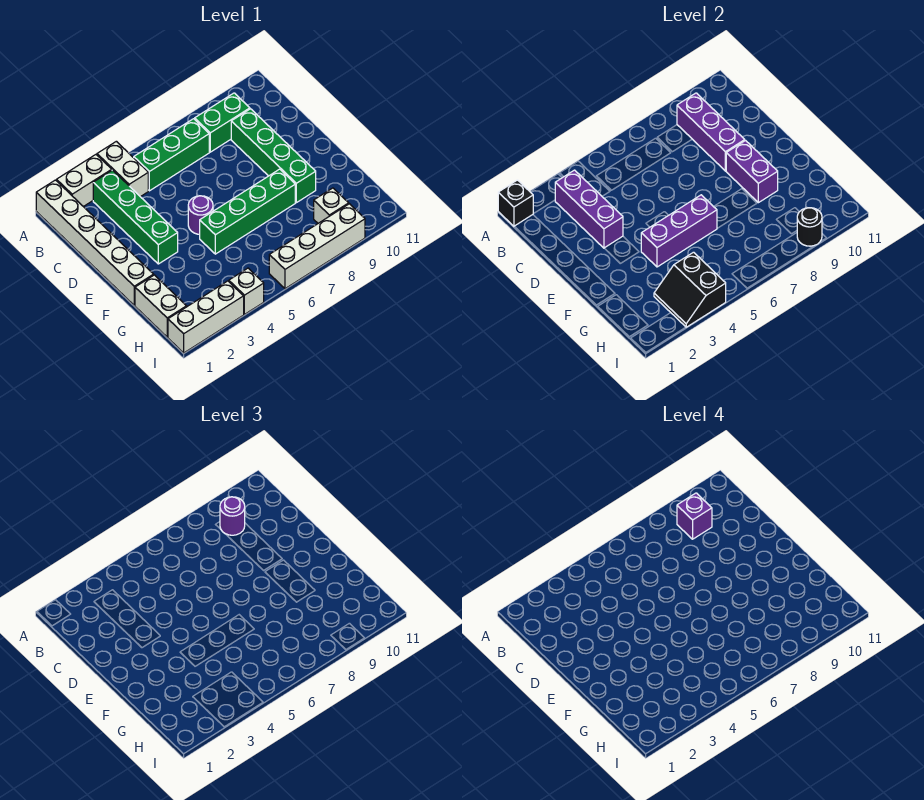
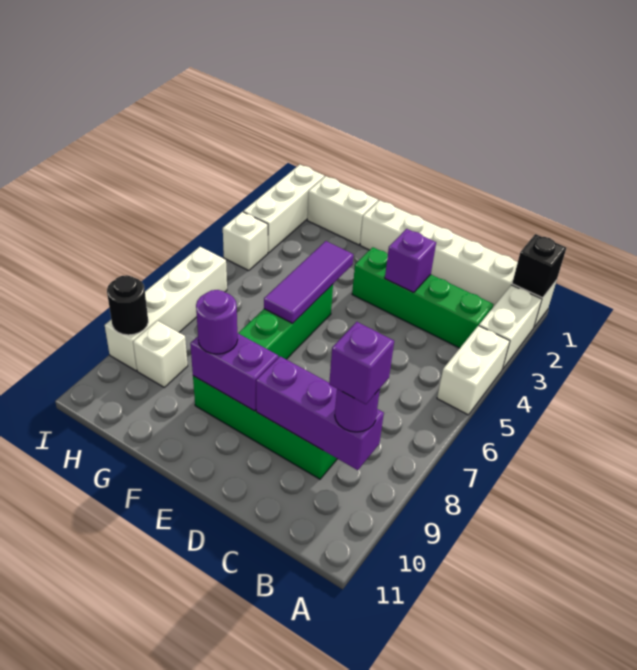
white 1x2 brick [97,141,148,197] -> white 1x2 brick turned to [437,326,510,415]
purple 1x3 brick [555,170,623,248] -> purple 1x1 brick [385,229,436,293]
green 1x3 brick [134,119,209,191] -> none
green 1x2 brick [195,93,250,152] -> none
purple 1x1 round brick [188,196,213,234] -> purple 1x1 round brick moved to [196,290,238,354]
purple 1x3 brick [641,195,717,267] -> purple 1x3 tile [264,241,353,323]
black 2x2 slope [654,252,726,327] -> none

